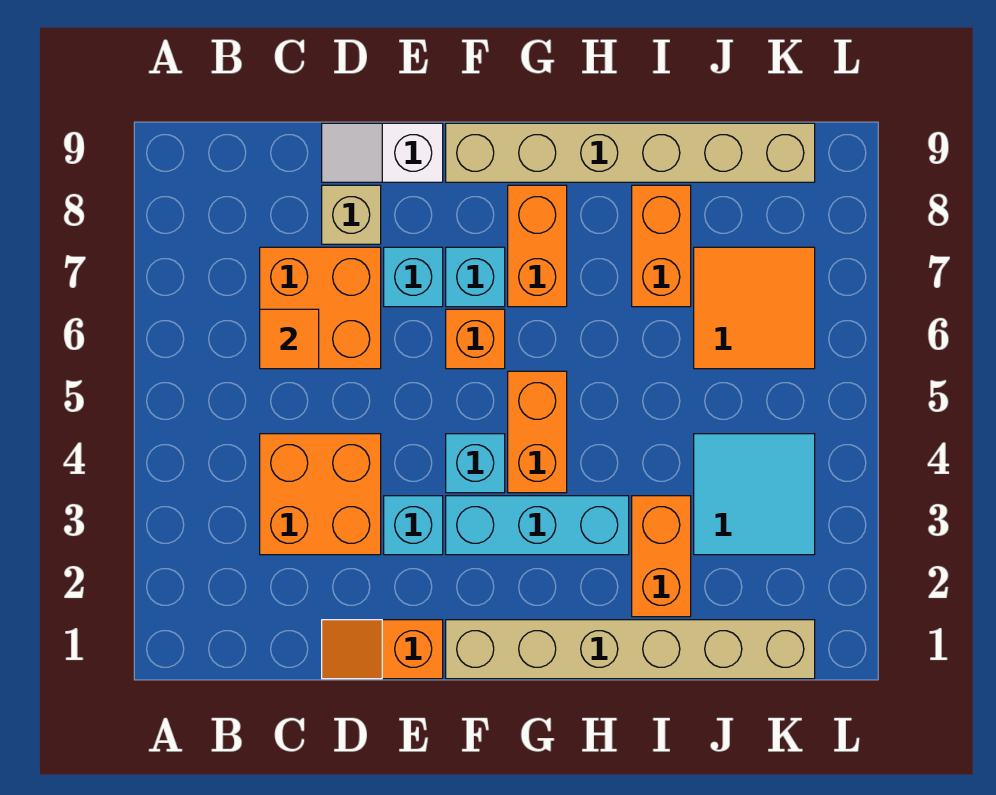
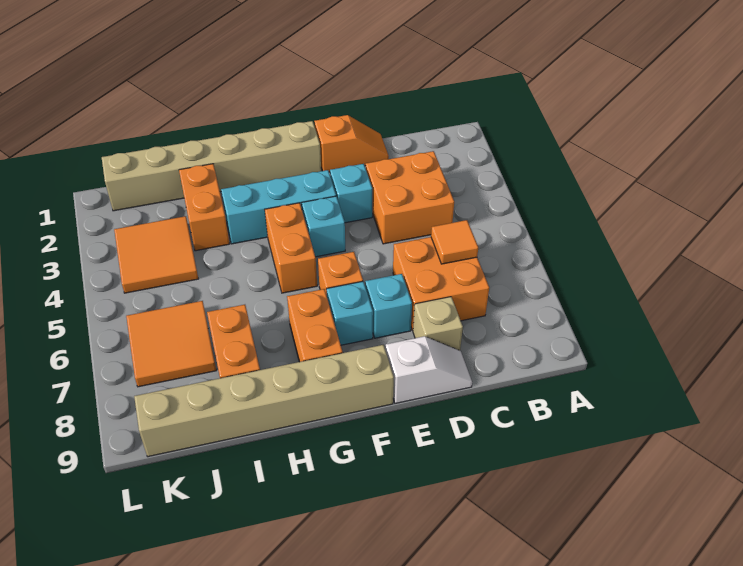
cyan 2x2 tile [694,434,815,555] -> orange 2x2 tile [114,216,198,293]

